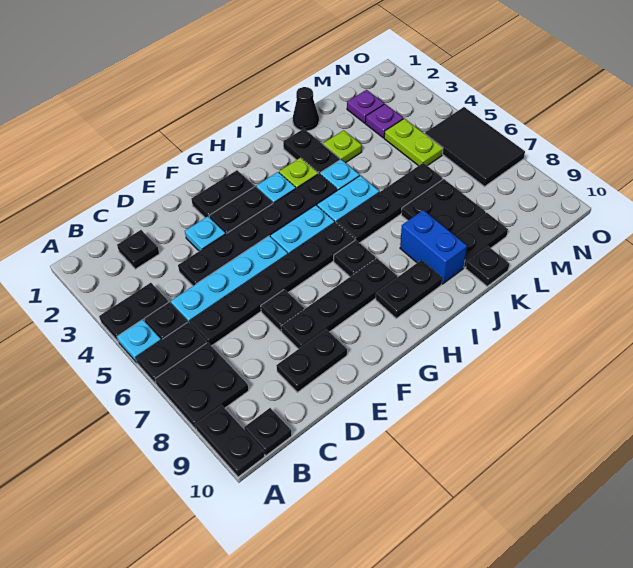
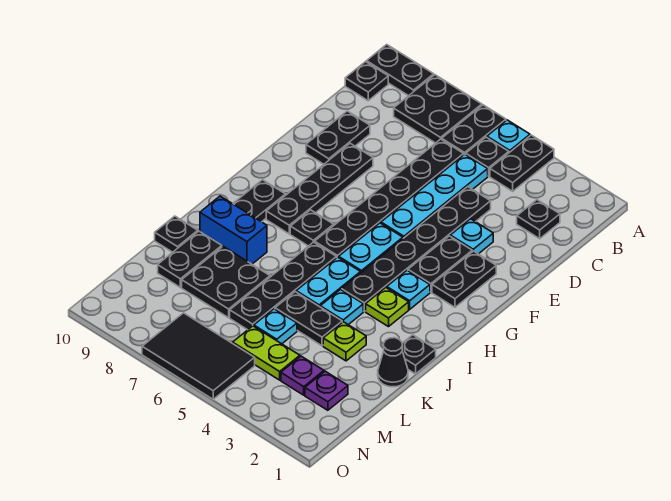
black 1x1 plate [261,289,304,331] -> black 1x1 plate moved to [402,335,436,374]
black 1x2 plate [283,129,340,174] -> black 1x2 plate moved to [275,292,342,346]
none -> cyan 1x1 plate [254,309,297,344]

